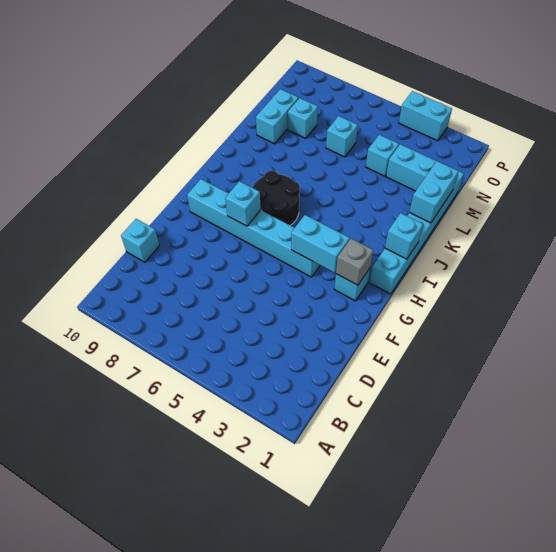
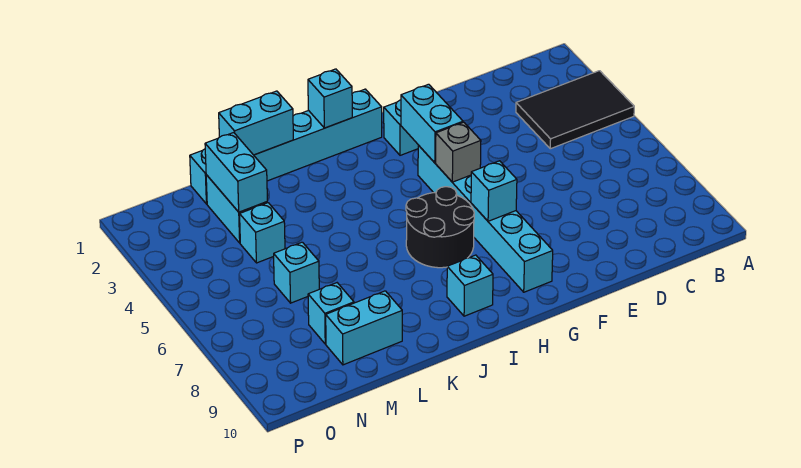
none -> black 2x3 tile [516,71,634,149]
cyan 1x1 brick [121,219,159,262] -> cyan 1x1 brick moved to [447,255,493,316]
grey 1x1 brick [336,239,373,285] -> grey 1x1 brick moved to [436,122,481,182]
cyan 1x2 brick [399,91,452,141] -> cyan 1x2 brick moved to [205,133,267,212]

